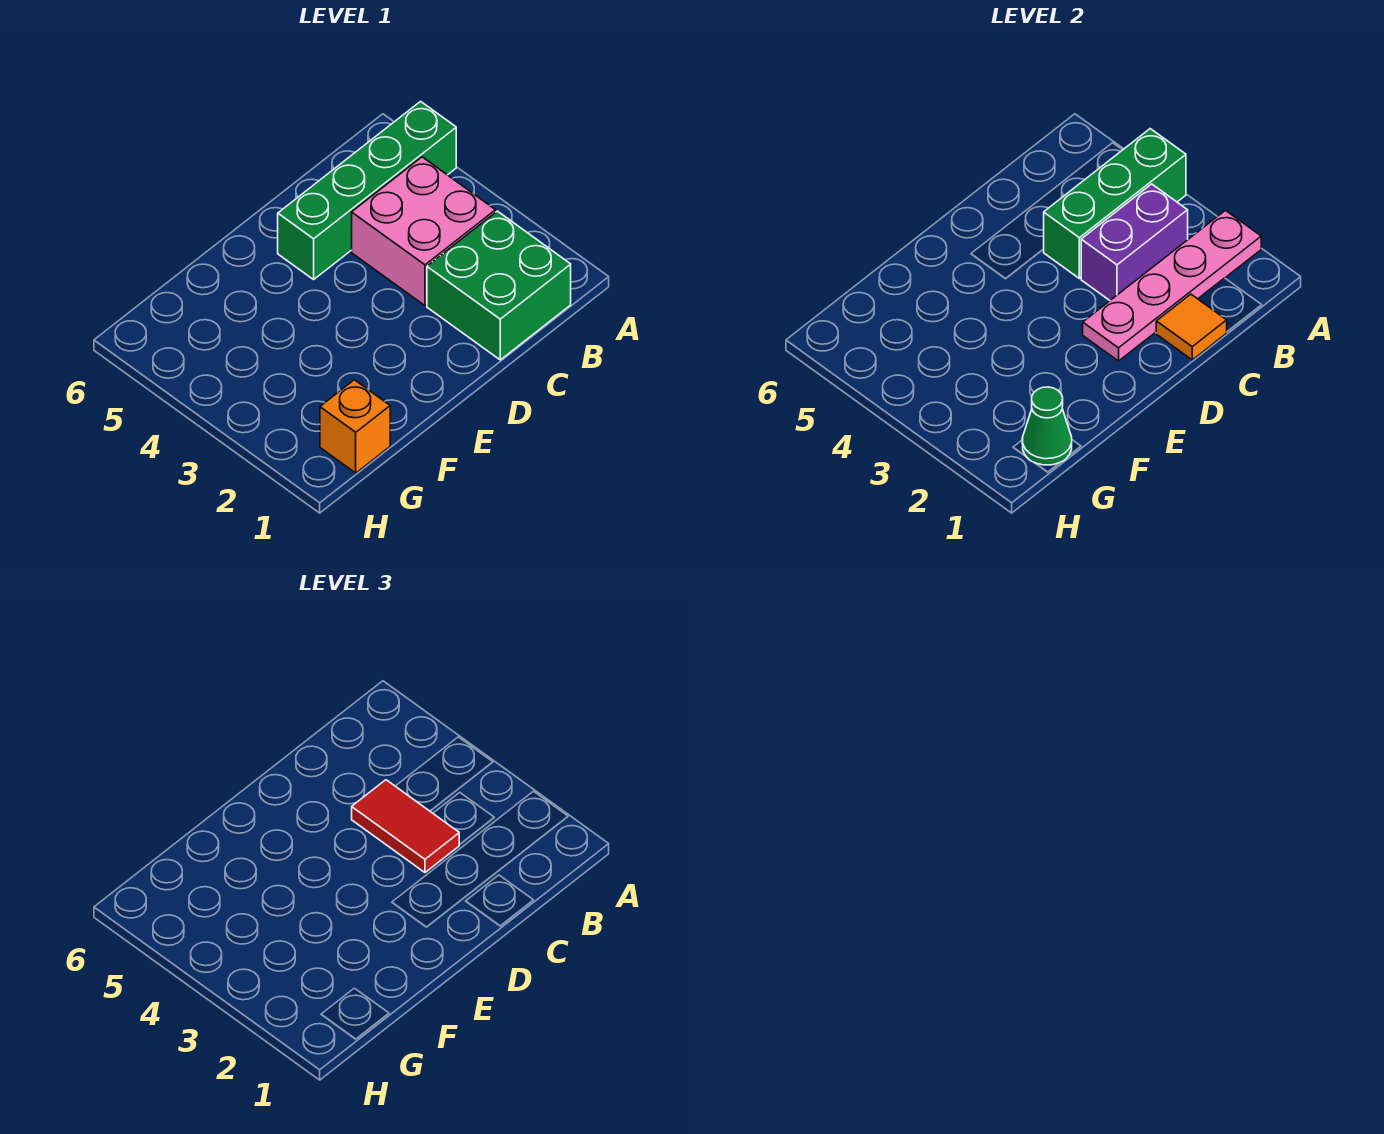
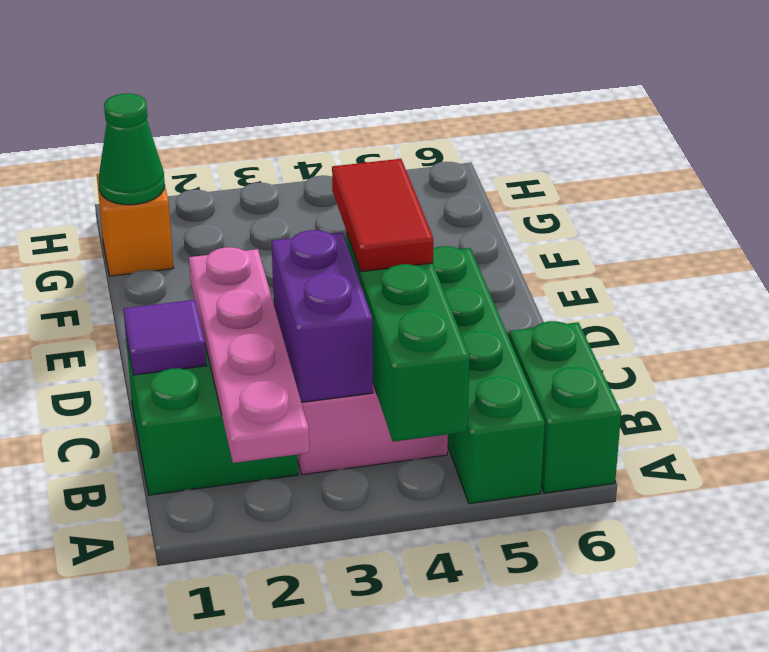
none -> green 1x2 brick [509,321,621,493]
orange 1x1 tile [1156,294,1227,360] -> purple 1x1 tile [123,300,207,375]
red 1x2 tile [352,780,459,872] -> red 1x2 tile turned to [332,159,433,272]

